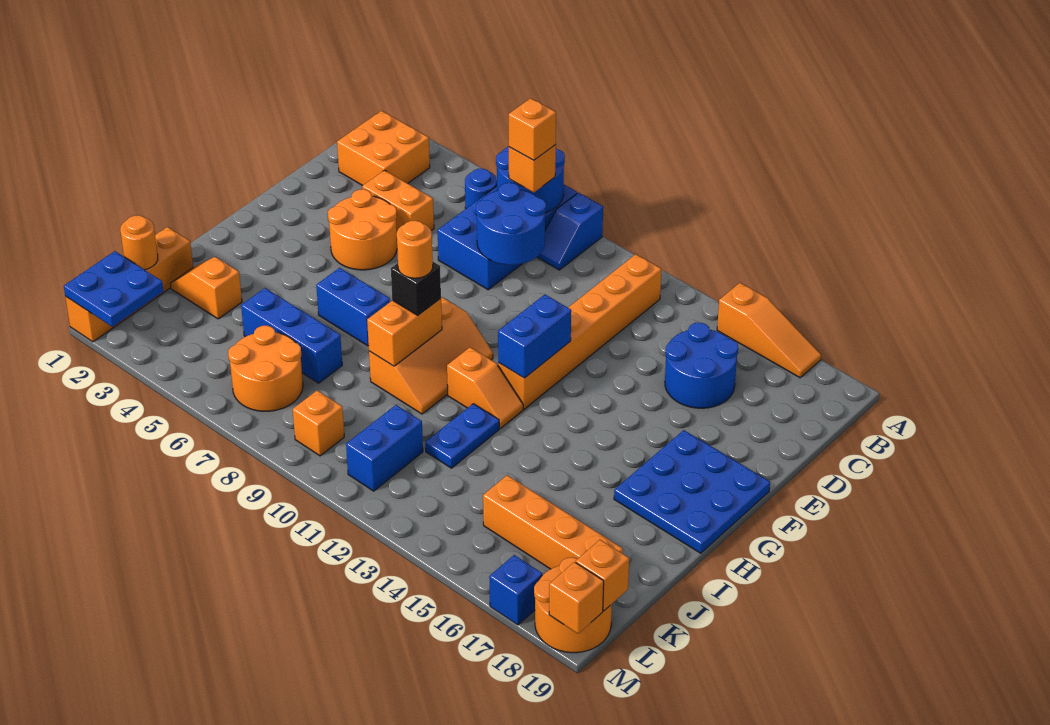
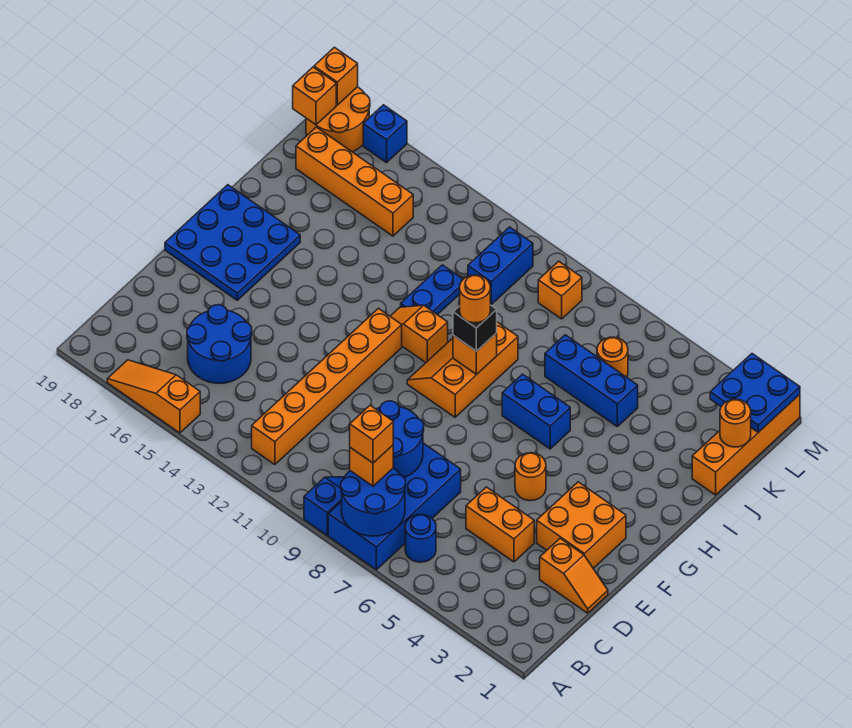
orange 2x2 brick [337,111,430,186] -> orange 2x2 brick moved to [537,482,626,568]
orange 2x2 round brick [328,189,397,270] -> orange 1x1 round brick [515,453,546,501]
blue 1x2 brick [498,295,571,378] -> none
orange 1x2 brick [367,298,442,366] -> orange 1x1 brick [453,333,497,374]
orange 1x2 slope [170,257,242,319] -> orange 1x2 slope moved to [540,539,608,613]
orange 2x2 round brick [228,326,303,411] -> orange 1x1 round brick [597,337,628,377]

